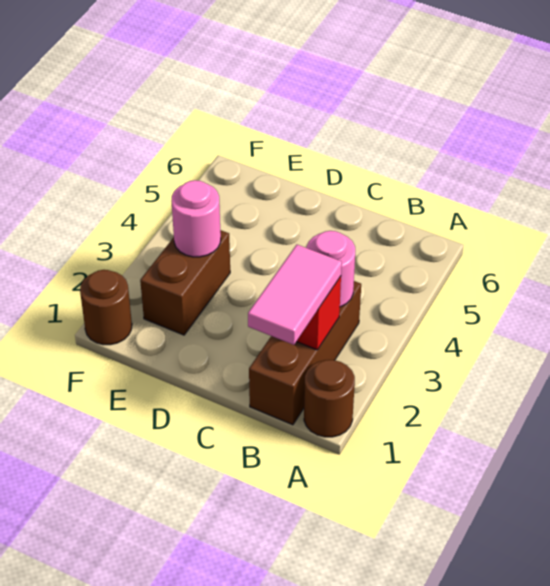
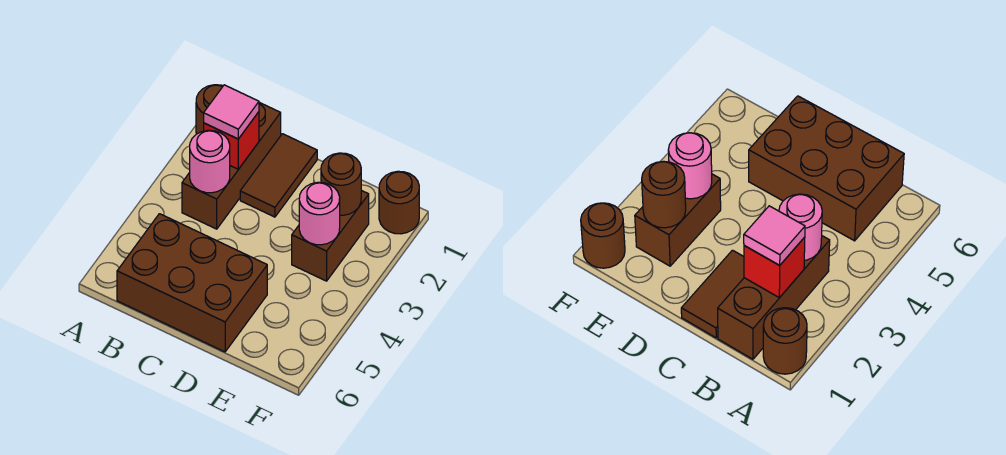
pink 1x2 tile [248,245,342,345] -> pink 1x1 tile [204,85,259,139]
none -> brown 2x3 brick [117,214,267,352]
none -> brown 1x2 tile [240,134,317,217]
none -> brown 1x1 round brick [321,153,361,215]

